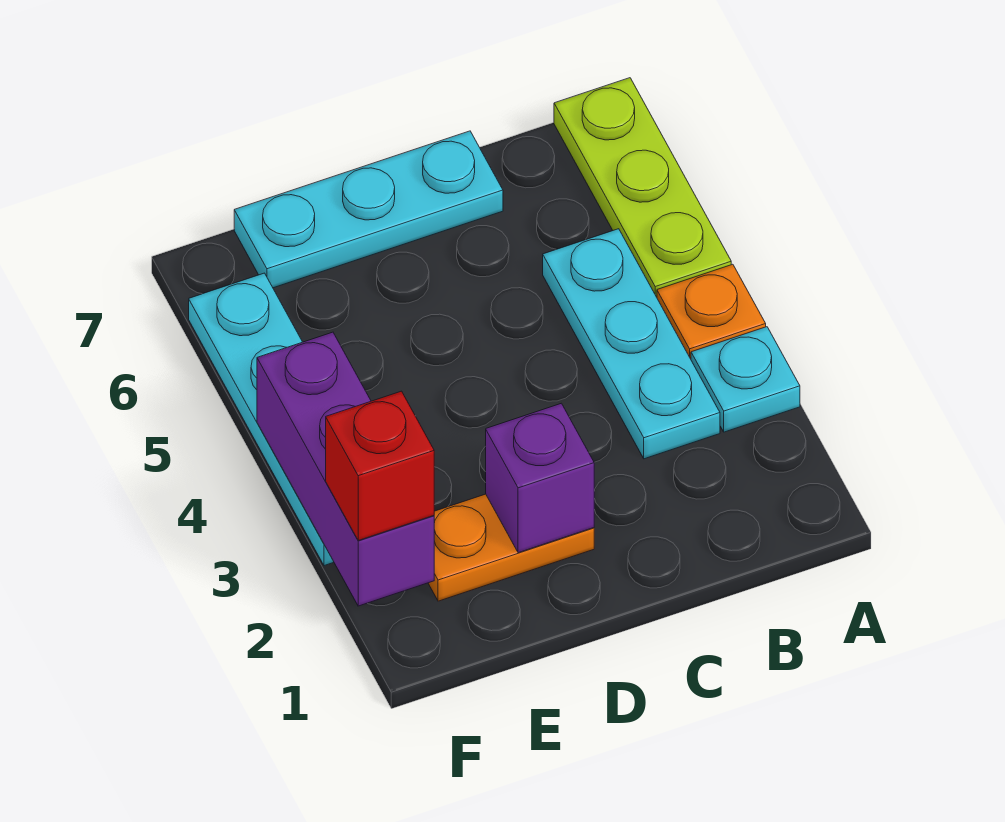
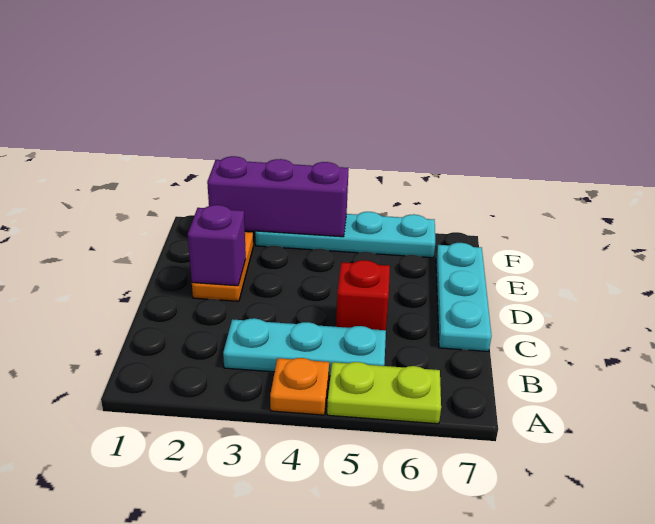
cyan 1x1 plate [691,327,800,432] -> none
lime 1x3 plate [554,78,731,297] -> lime 1x2 plate [327,362,441,424]
red 1x1 brick [326,391,434,540] -> red 1x1 brick moved to [336,260,390,330]

